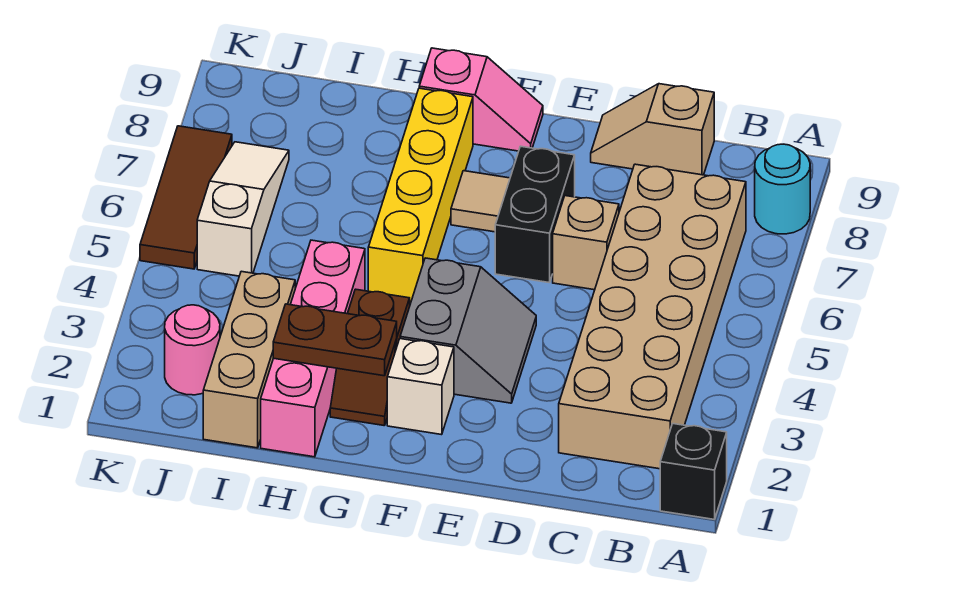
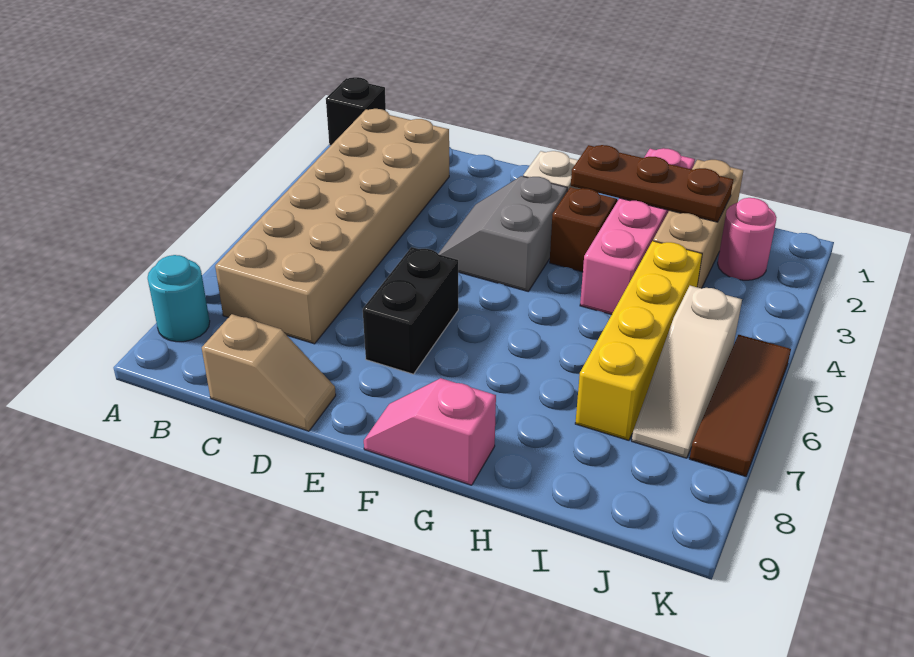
tan 1x1 brick [553,196,619,290] -> none
tan 1x1 tile [451,171,510,232] -> none
brown 1x2 plate [273,304,397,376] -> brown 1x3 plate [571,145,733,222]
yellow 1x4 brick [368,88,473,303] -> yellow 1x4 brick moved to [575,241,702,440]

